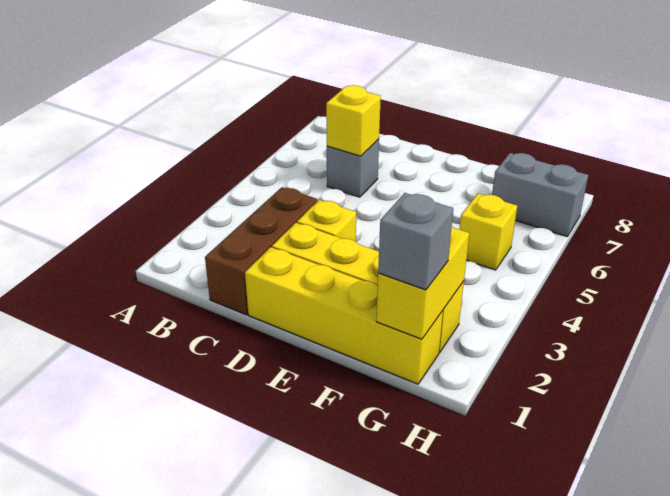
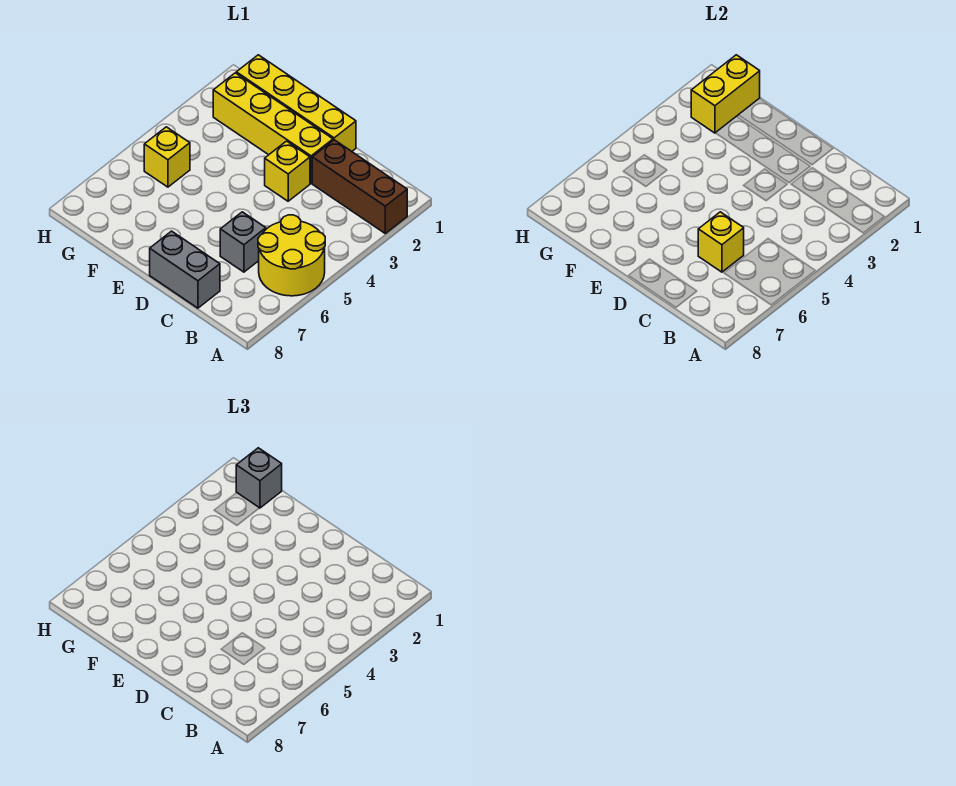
none -> yellow 2x2 round brick [258,215,325,296]
brown 1x3 brick [205,187,317,315] -> brown 1x3 brick turned to [312,140,407,233]
grey 1x2 brick [492,153,588,236] -> grey 1x2 brick moved to [150,231,220,308]

